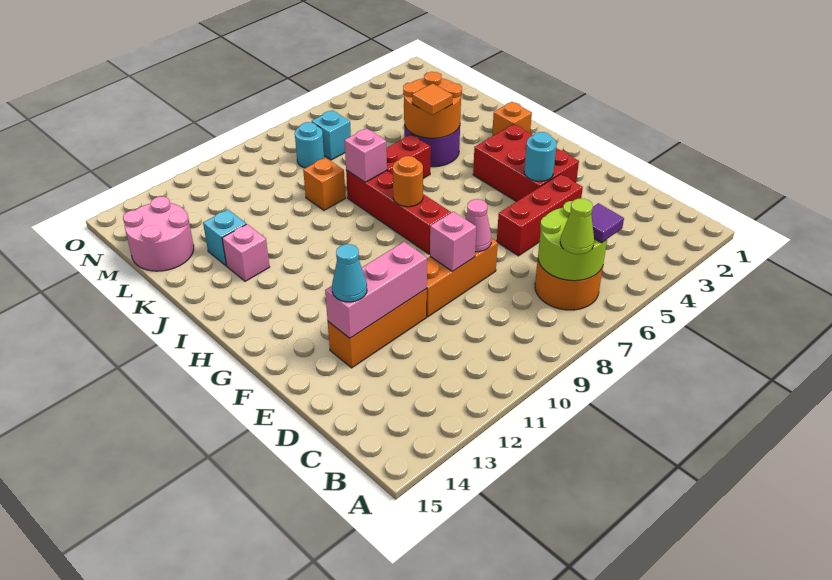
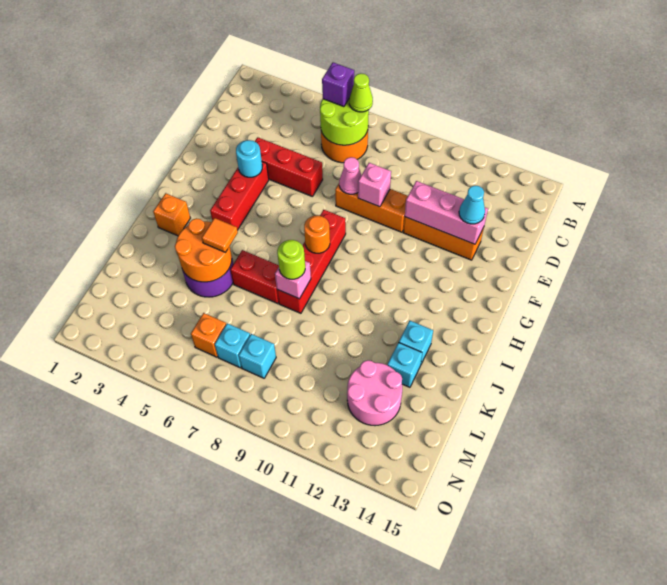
purple 1x1 tile [591,203,624,243] -> purple 1x1 brick [322,63,354,107]
red 2x3 brick [473,124,579,202] -> red 1x3 brick [210,162,269,230]
none -> lime 1x1 round brick [277,240,305,279]
pink 1x1 brick [222,224,270,281] -> cyan 1x1 brick [399,321,433,364]
orange 1x1 brick [303,158,346,210] -> orange 1x1 brick moved to [191,313,226,357]
pink 2x2 round brick [123,197,194,271] -> pink 2x2 round brick moved to [347,360,402,426]
cyan 1x1 round brick [295,122,324,168] -> cyan 1x1 brick [239,334,276,378]

